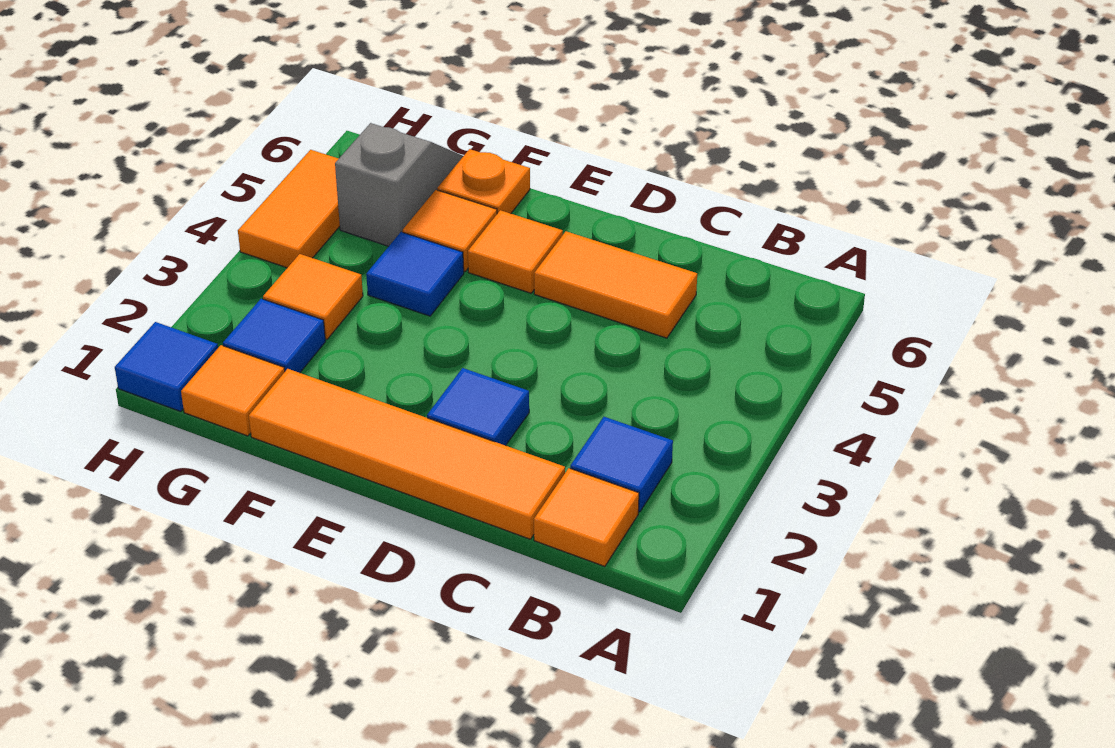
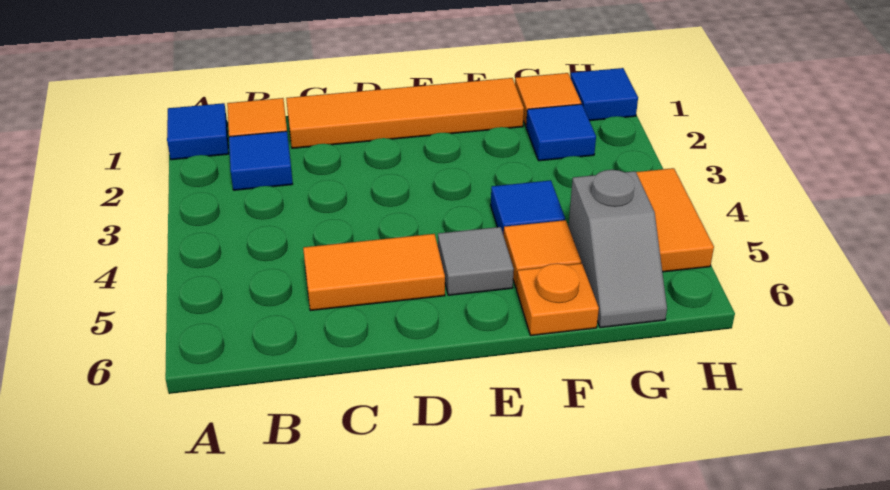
blue 1x1 tile [427,368,529,446] -> blue 1x1 tile moved to [167,103,229,160]
orange 1x1 tile [468,210,563,293] -> grey 1x1 tile [438,227,514,295]
orange 1x1 tile [263,254,363,339] -> none

